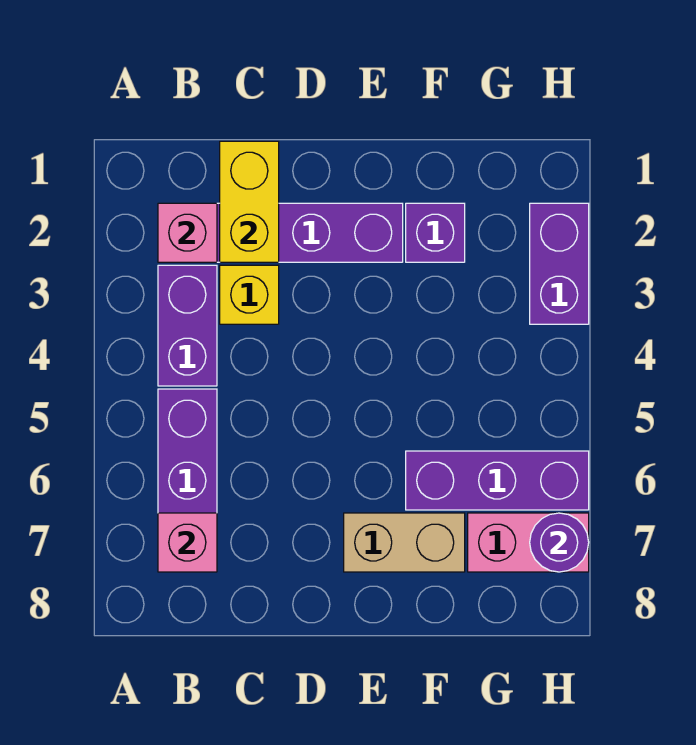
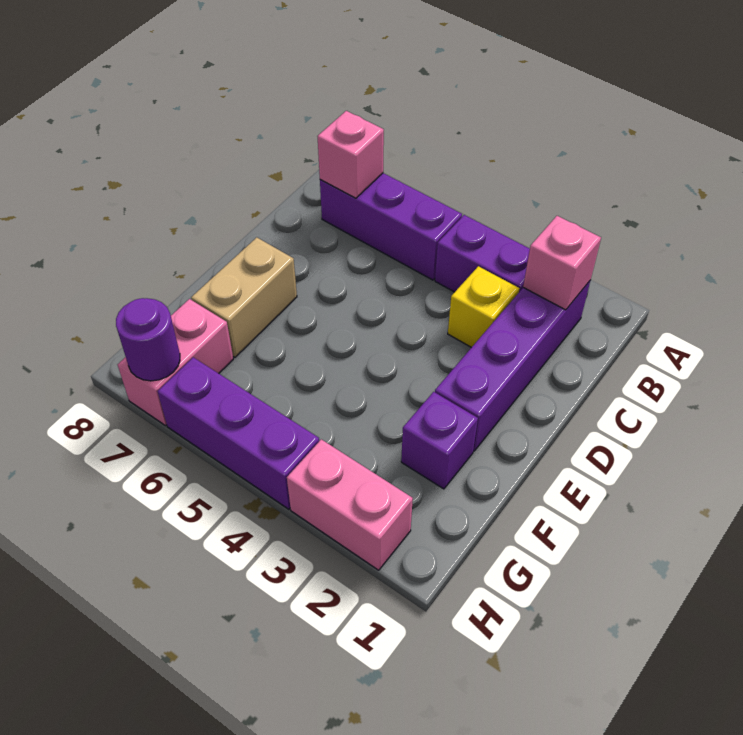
yellow 1x2 brick [220,141,279,262] -> none
purple 1x3 brick [406,451,589,510] -> purple 1x3 brick turned to [158,357,319,509]
purple 1x2 brick [530,203,589,324] -> pink 1x2 brick [287,439,413,570]

